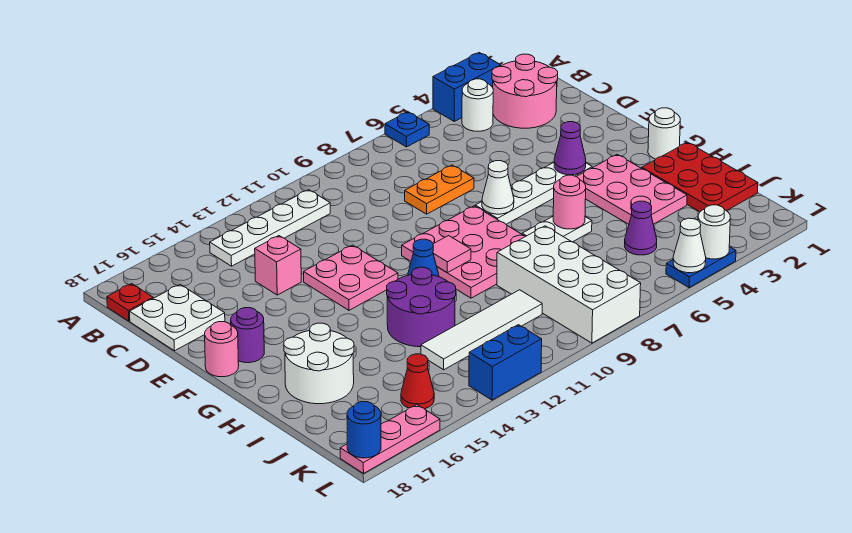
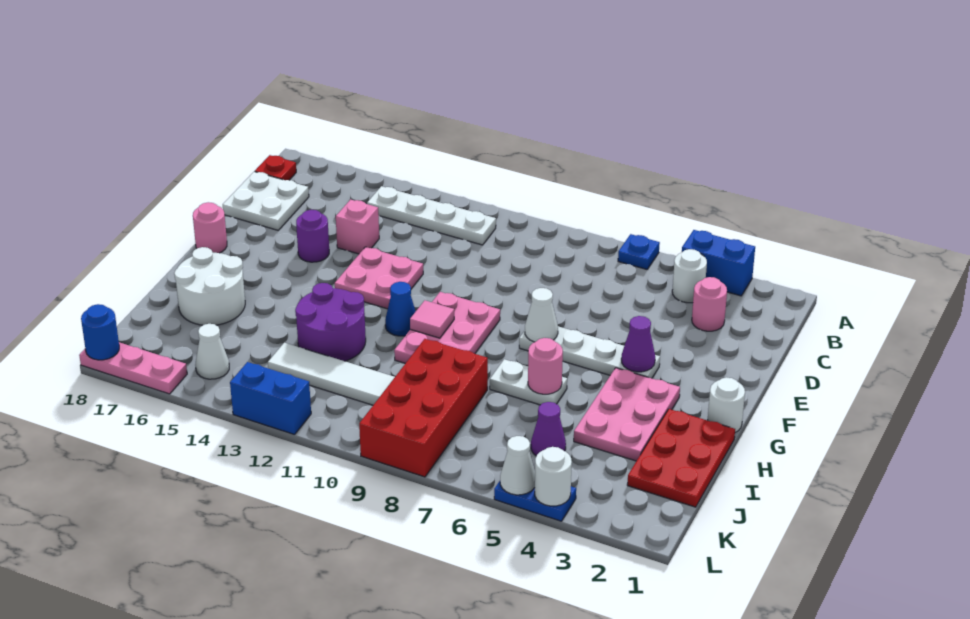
pink 2x2 round brick [492,54,558,128] -> pink 1x1 round brick [692,277,727,331]
orange 1x2 plate [405,165,474,214] -> none
pink 3x3 plate [402,206,525,298] -> pink 2x3 plate [394,292,500,363]
purple 1x1 round brick [231,308,264,363] -> purple 1x1 round brick moved to [296,210,329,262]
white 2x4 brick [497,226,641,343] -> red 2x4 brick [359,339,488,477]
red 1x1 cone [401,354,434,409] -> white 1x1 cone [195,324,229,379]

